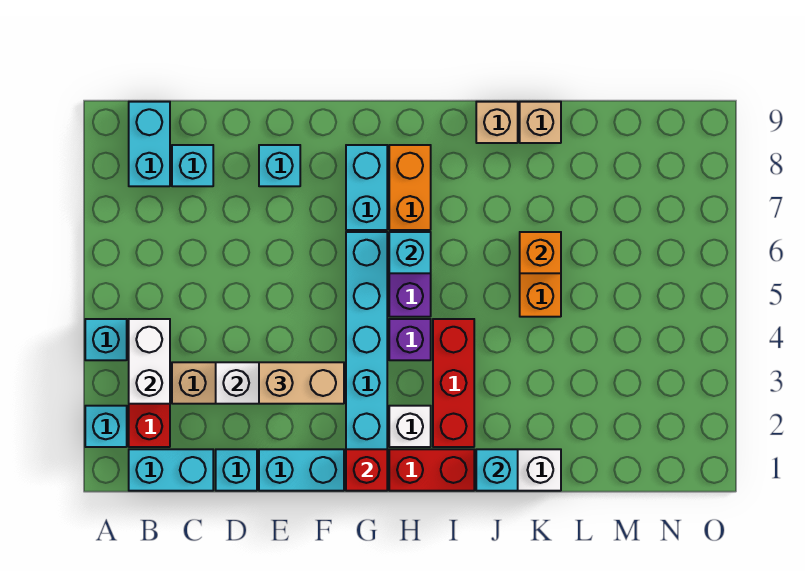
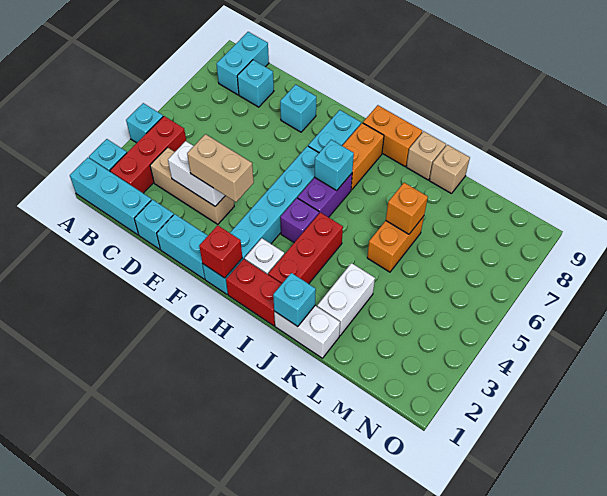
cyan 1x2 brick [129,449,213,491] -> cyan 1x3 brick [70,158,152,235]
white 1x2 brick [129,319,170,404] -> white 1x2 brick moved to [317,263,375,336]
none -> orange 1x2 brick [363,105,422,166]

